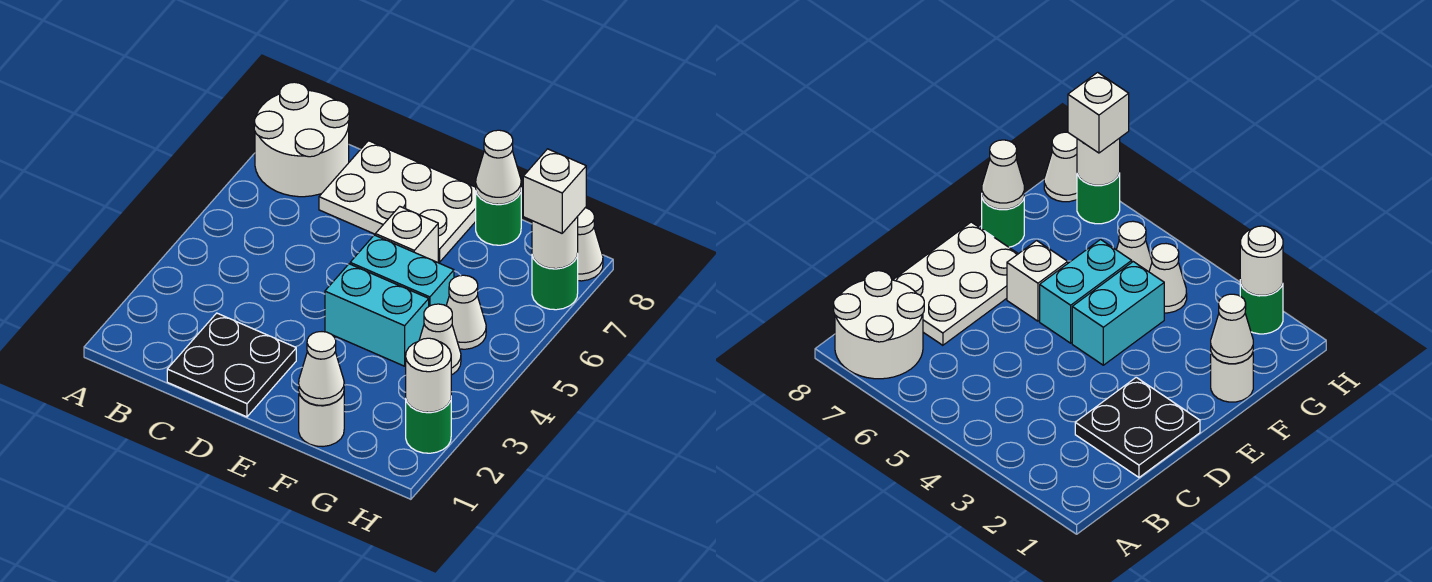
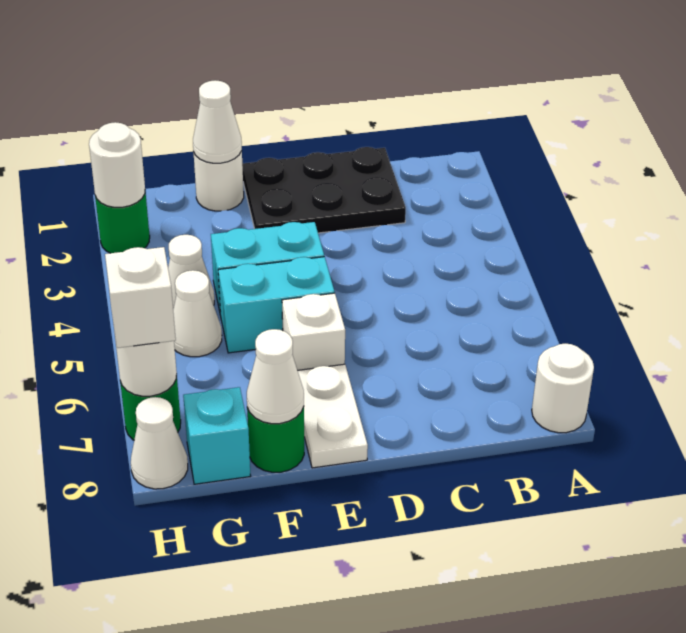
white 2x2 round brick [254,82,349,197] -> white 1x1 round brick [532,344,594,433]
black 2x2 plate [167,313,296,417] -> black 2x3 plate [242,147,406,233]
white 2x3 plate [319,141,476,262] -> white 1x2 plate [298,364,368,468]
none -> cyan 1x1 brick [183,387,251,484]

